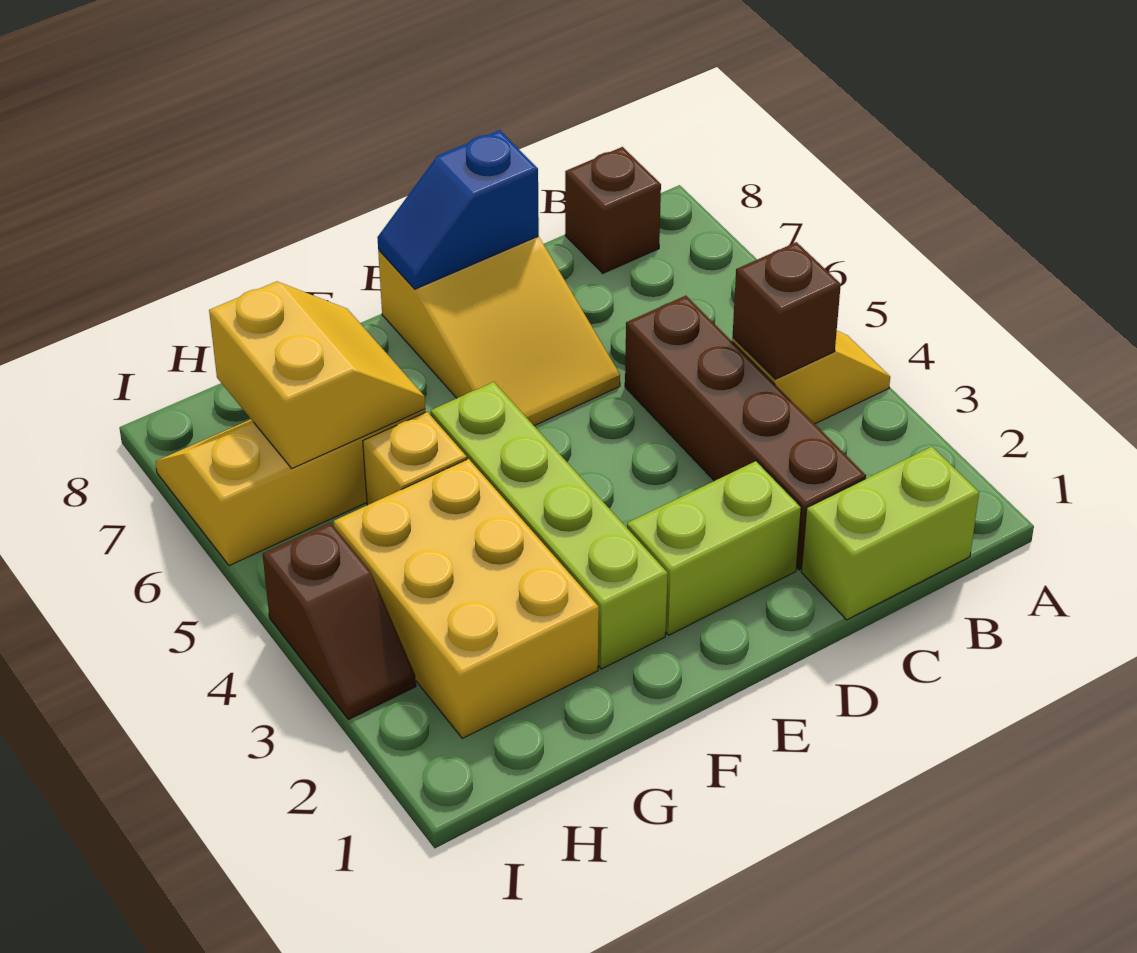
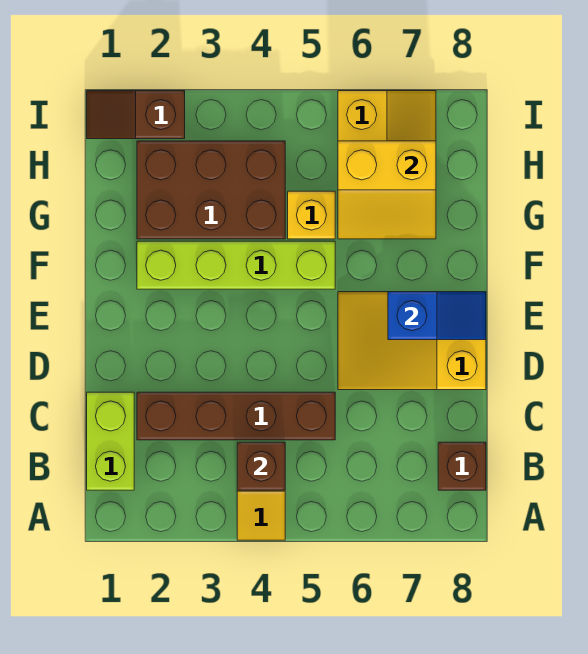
lime 1x2 brick [627,461,801,635] -> none
blue 1x2 slope [377,130,539,289] -> blue 1x2 slope turned to [388,292,486,340]
yellow 2x3 brick [334,459,599,738] -> brown 2x3 brick [137,141,285,239]
brown 1x2 slope [263,523,416,720] -> brown 1x2 slope moved to [87,91,185,139]

